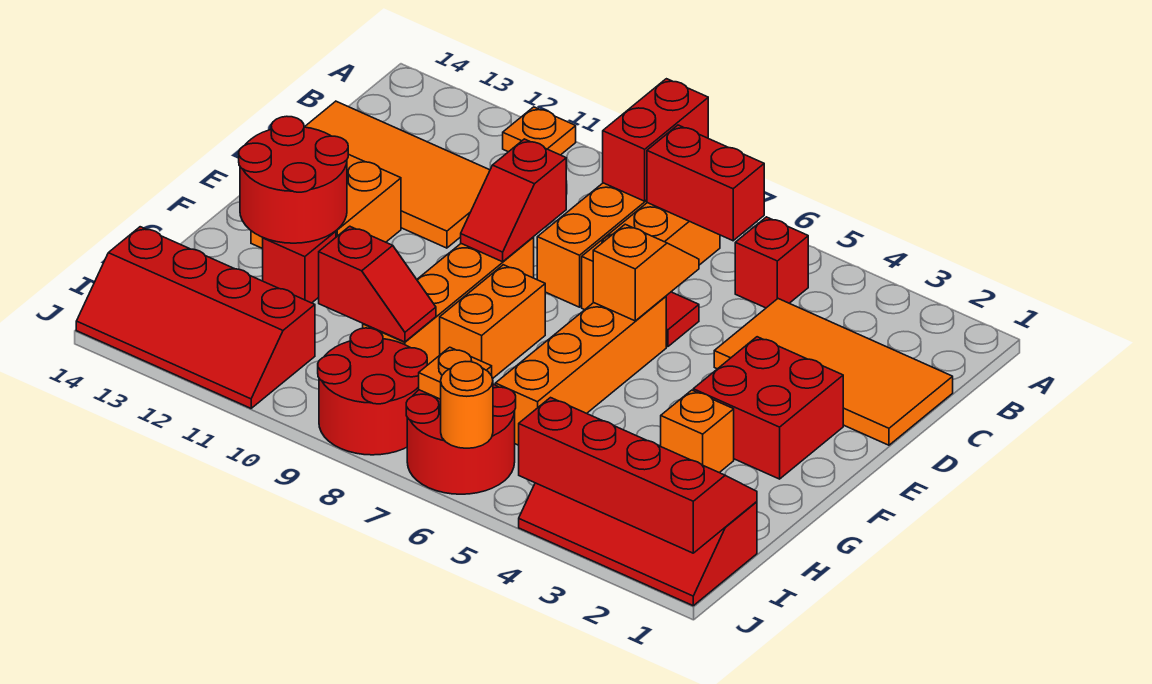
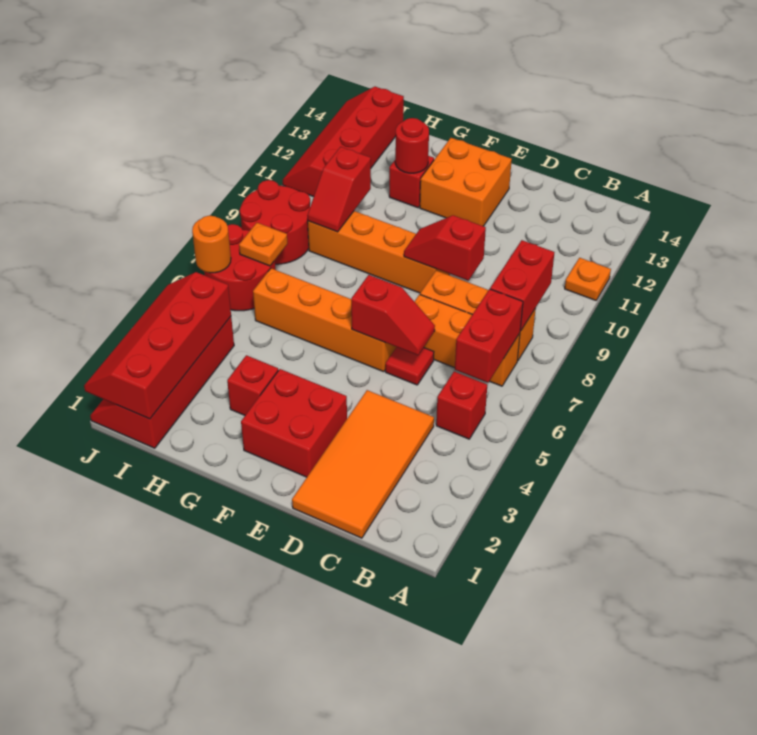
red 1x2 brick [603,79,708,201] -> red 1x2 brick turned to [490,240,554,331]
orange 2x4 tile [305,101,490,248] -> none
orange 1x2 slope [593,224,699,321] -> red 1x2 slope [351,275,435,355]
orange 1x2 brick [440,265,545,379] -> none
red 2x2 round brick [239,116,348,243] -> red 1x1 round brick [395,118,429,173]
orange 1x1 brick [661,390,734,473] -> red 1x1 brick [227,355,278,415]
red 2x4 slope [519,398,757,553] -> red 2x4 slope turned to [84,272,231,419]

